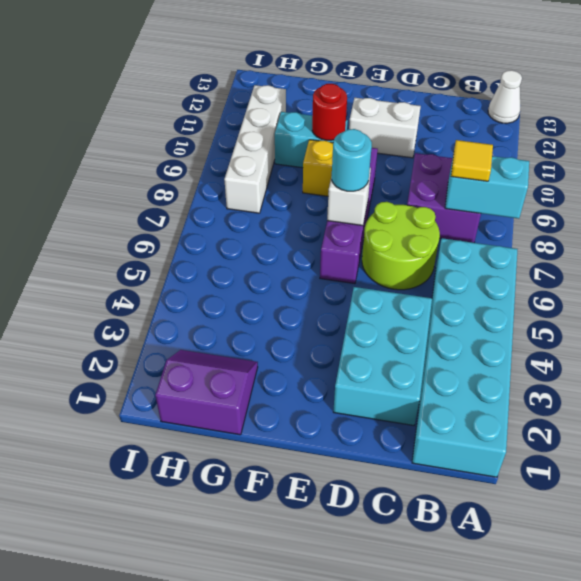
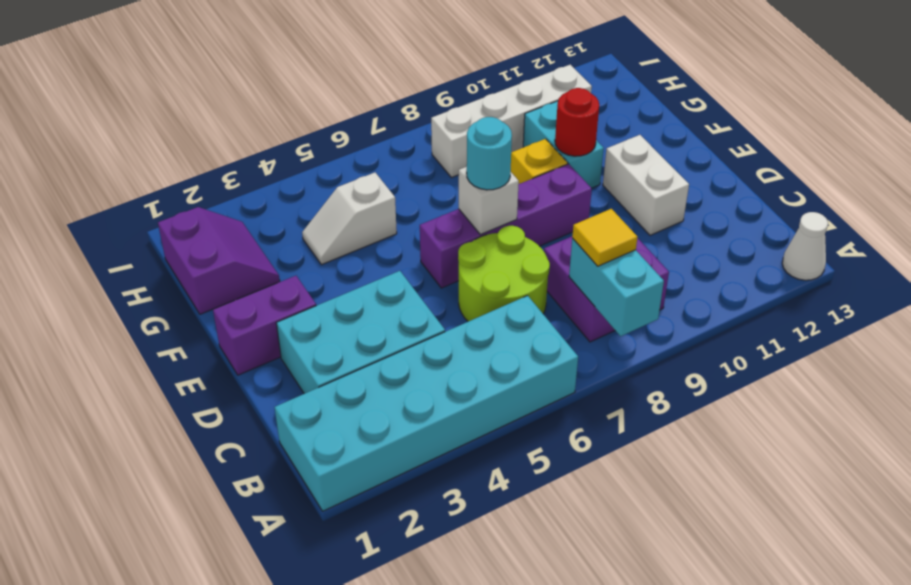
none -> purple 1x2 brick [213,276,316,375]
none -> white 1x2 slope [302,173,397,265]

